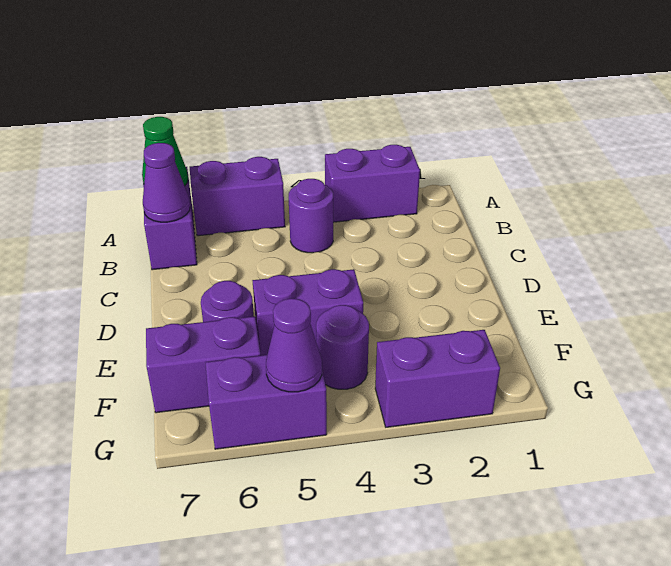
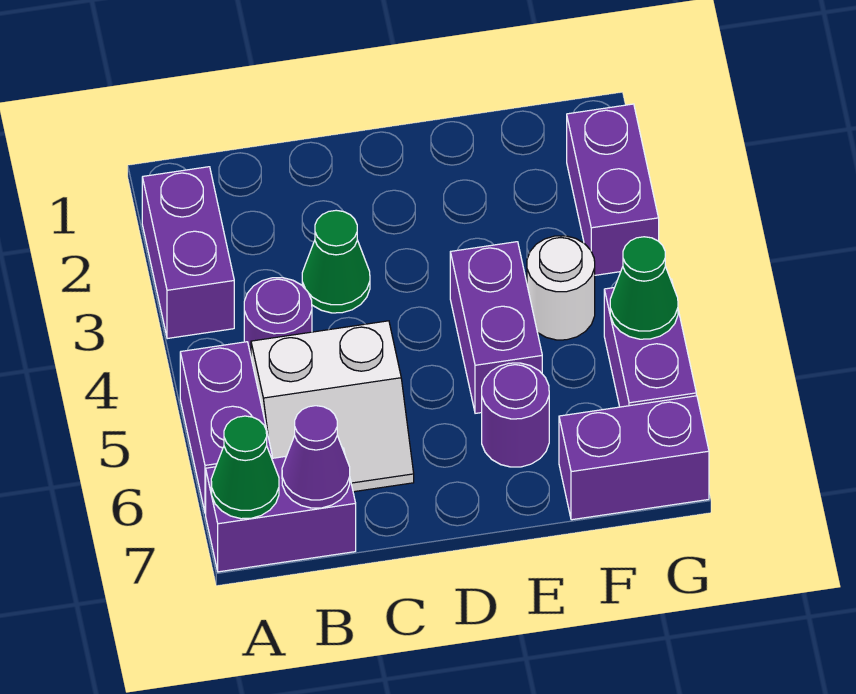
none -> white 2x2 slope [251,321,414,492]
none -> green 1x1 cone [302,210,370,313]
purple 1x1 round brick [316,305,369,389] -> white 1x1 round brick [527,236,595,340]
purple 1x2 brick [146,316,261,413] -> purple 1x2 brick turned to [559,396,709,520]
purple 1x1 cone [266,298,322,392] -> green 1x1 cone [610,237,678,339]

